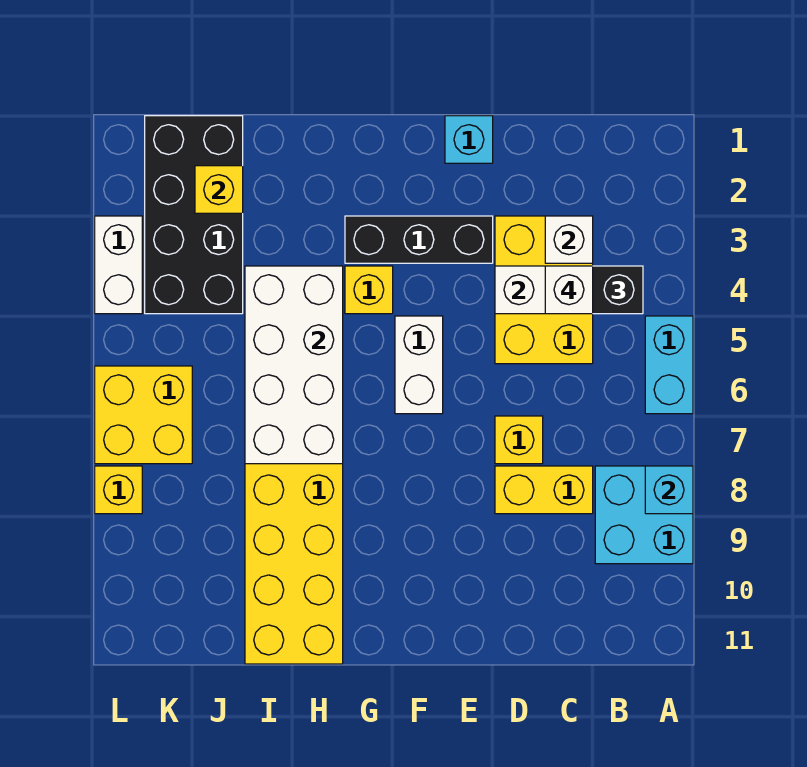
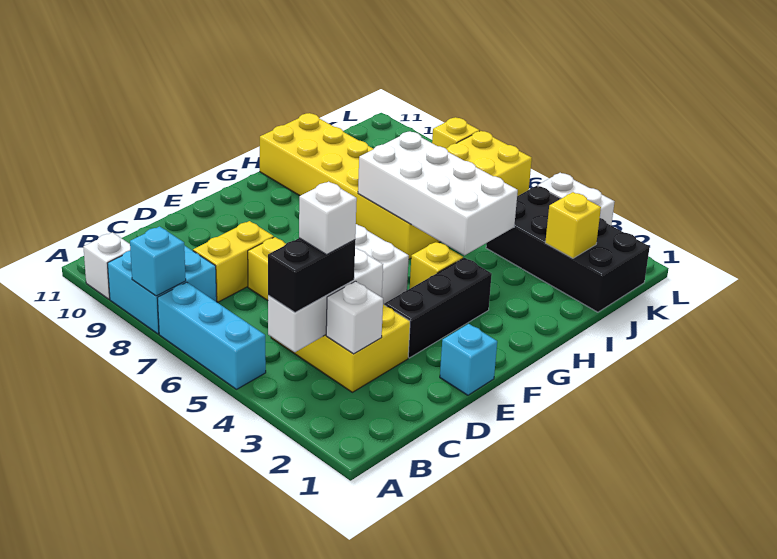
cyan 1x2 brick [645,316,693,414] -> cyan 1x3 brick [158,282,266,389]
none -> white 1x1 brick [83,232,130,299]

